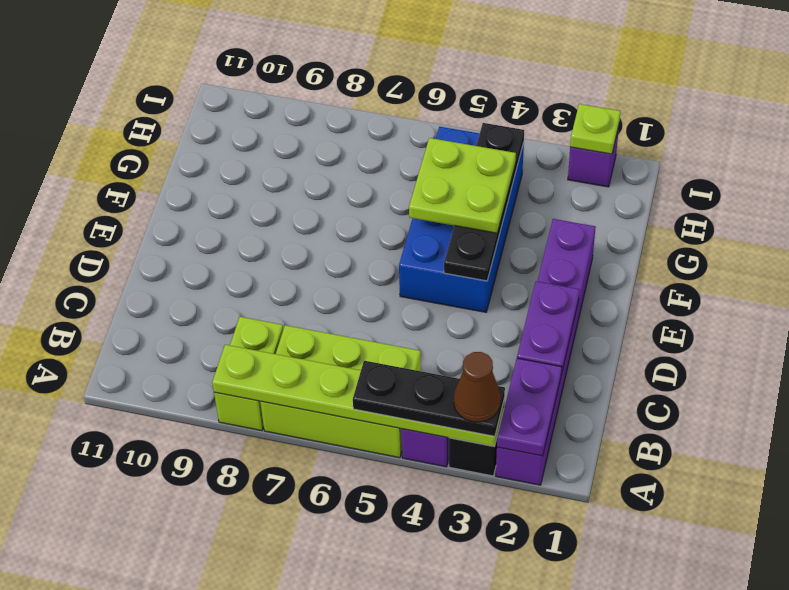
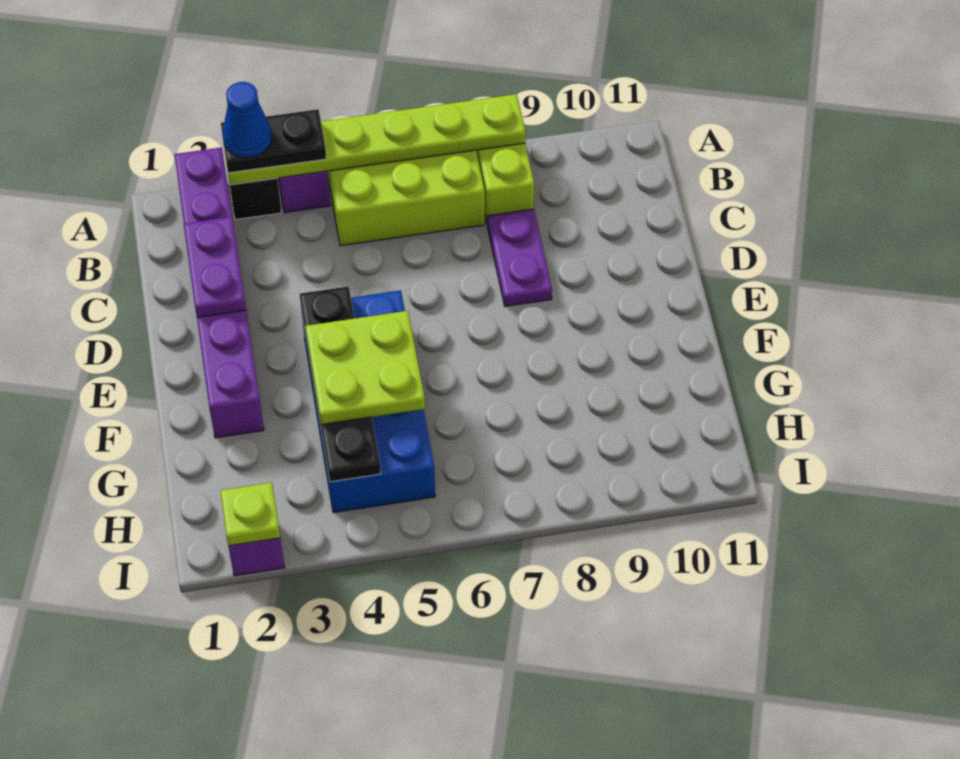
purple 1x2 plate [497,358,562,456] -> purple 1x2 plate moved to [487,209,552,306]
black 1x3 plate [353,361,505,436] -> black 1x2 plate [221,109,326,173]
brown 1x1 cone [454,352,501,422] -> blue 1x1 cone [223,82,272,158]

